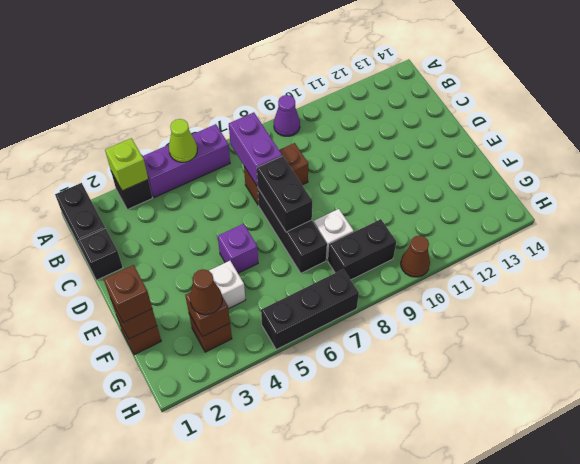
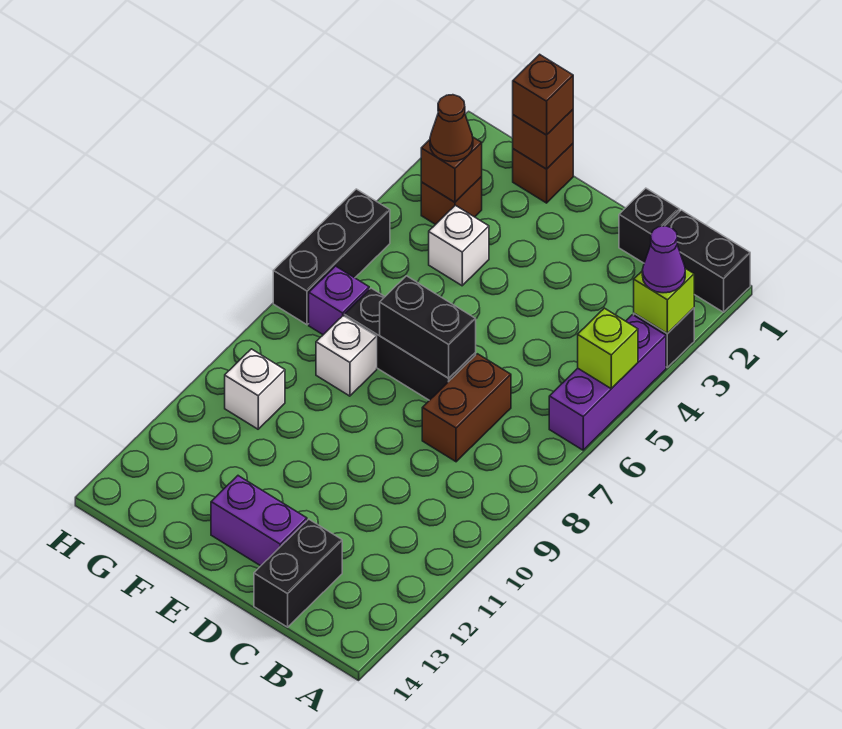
lime 1x1 cone [169,119,197,162] -> lime 1x1 brick [578,308,638,389]
purple 1x1 cone [274,95,300,136] -> purple 1x1 cone moved to [642,226,685,293]
purple 1x2 brick [229,112,282,186] -> purple 1x2 brick moved to [211,476,307,566]
purple 1x1 brick [218,224,258,273] -> purple 1x1 brick moved to [309,266,369,335]
black 1x2 brick [328,219,396,280] -> black 1x2 brick moved to [254,519,342,627]
none -> white 1x1 brick [225,349,285,429]
brown 1x1 cone [401,236,430,277] -> none

